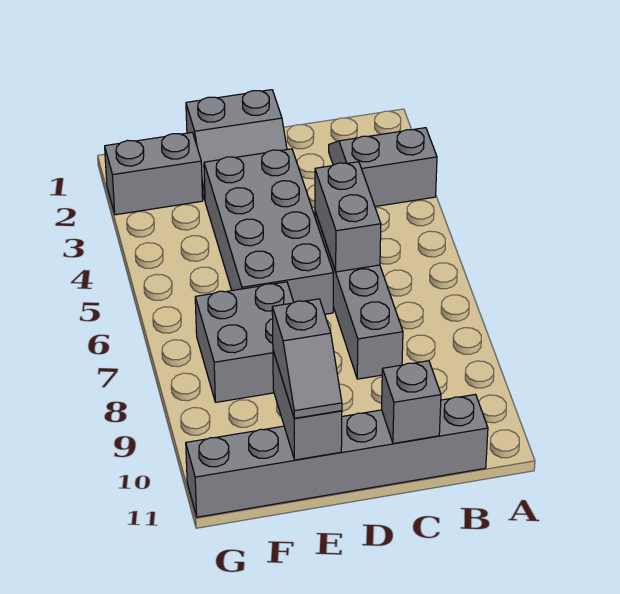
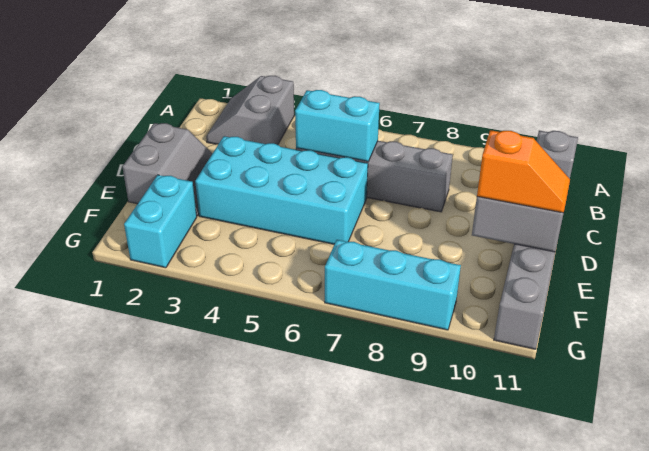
grey 1x2 brick [315,162,381,272] -> cyan 1x2 brick [295,90,380,162]
grey 2x4 brick [204,149,333,314] -> cyan 2x4 brick [195,136,368,244]
grey 2x2 brick [195,282,294,402] -> none
grey 1x2 slope [272,299,342,418] -> orange 1x2 slope [477,130,570,213]
grey 1x2 brick [105,133,203,215] -> cyan 1x2 brick [124,175,197,268]
none -> cyan 1x3 brick [325,240,461,330]

